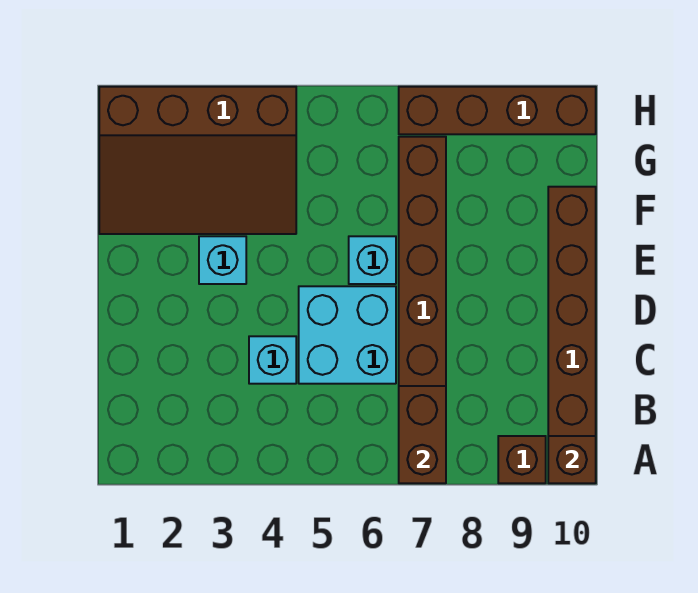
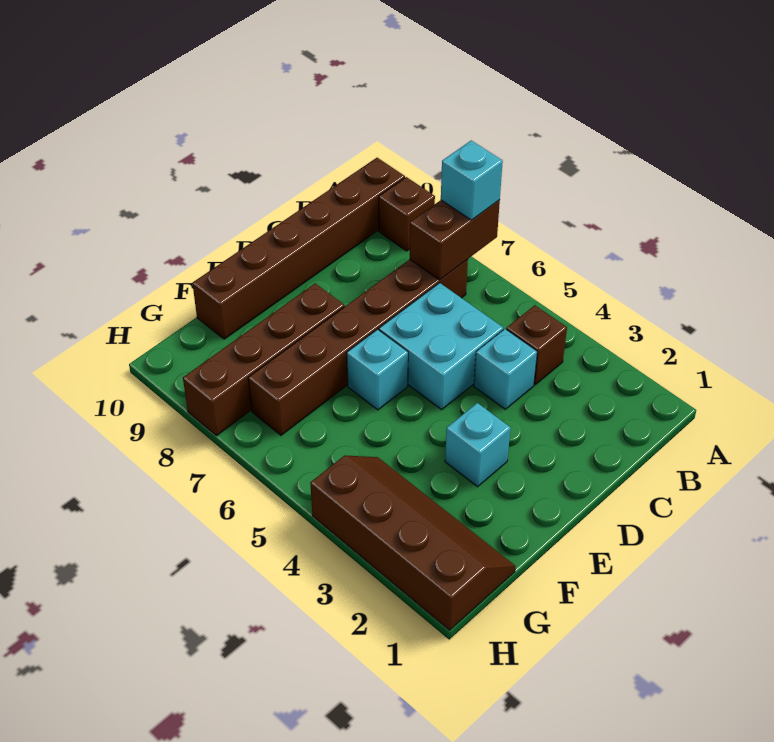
none -> cyan 1x1 brick [441,140,503,220]
brown 1x1 brick [548,436,596,483] -> brown 1x1 brick moved to [506,305,567,385]
brown 3x4 slope [99,87,296,234] -> brown 2x4 slope [310,455,516,630]
brown 1x4 brick [399,87,596,134] -> brown 1x4 brick turned to [183,283,345,436]

